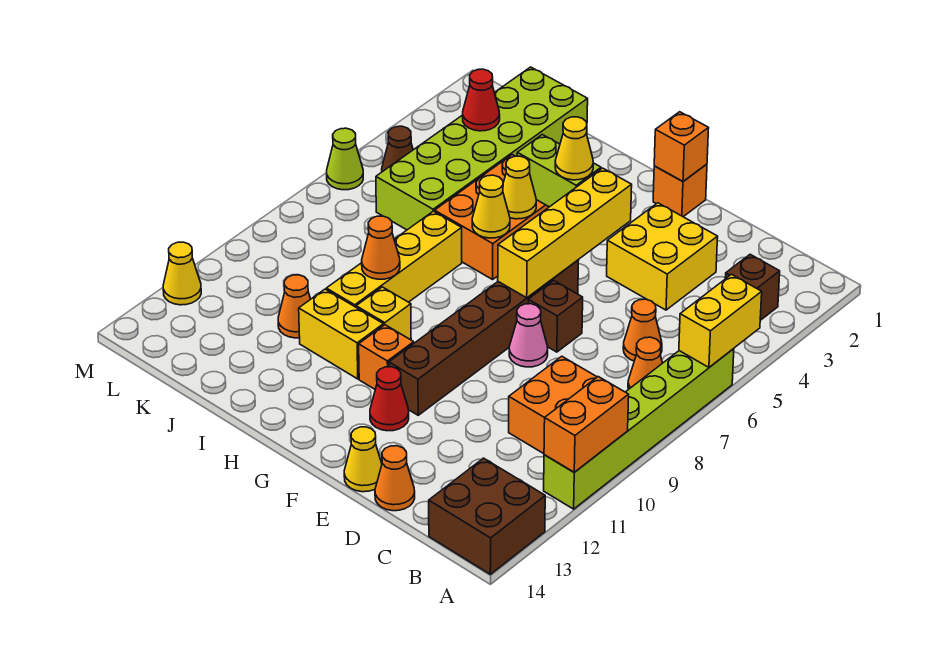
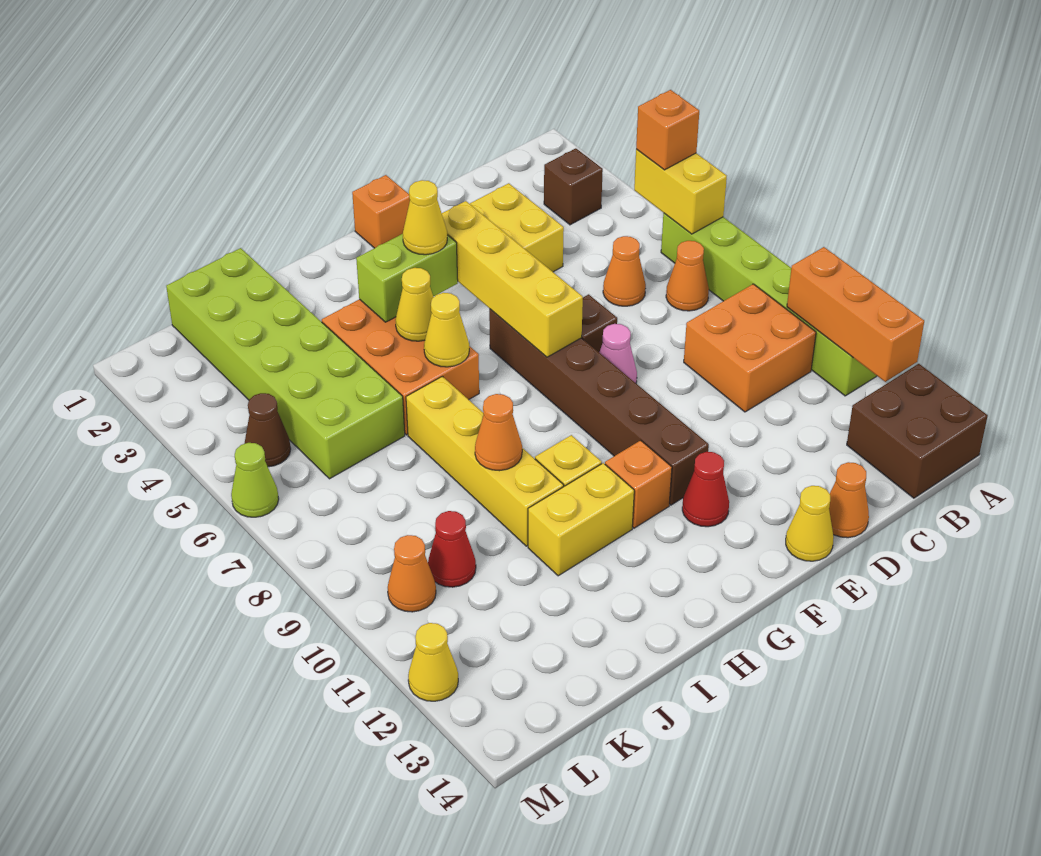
orange 1x2 brick [544,377,629,472] -> orange 1x3 brick [787,247,924,382]
orange 1x1 brick [654,112,709,181] -> orange 1x1 brick moved to [636,90,699,170]
orange 1x1 cone [278,275,310,338] -> orange 1x1 cone moved to [388,535,436,612]
red 1x1 cone [463,69,500,131] -> red 1x1 cone moved to [428,511,476,587]

